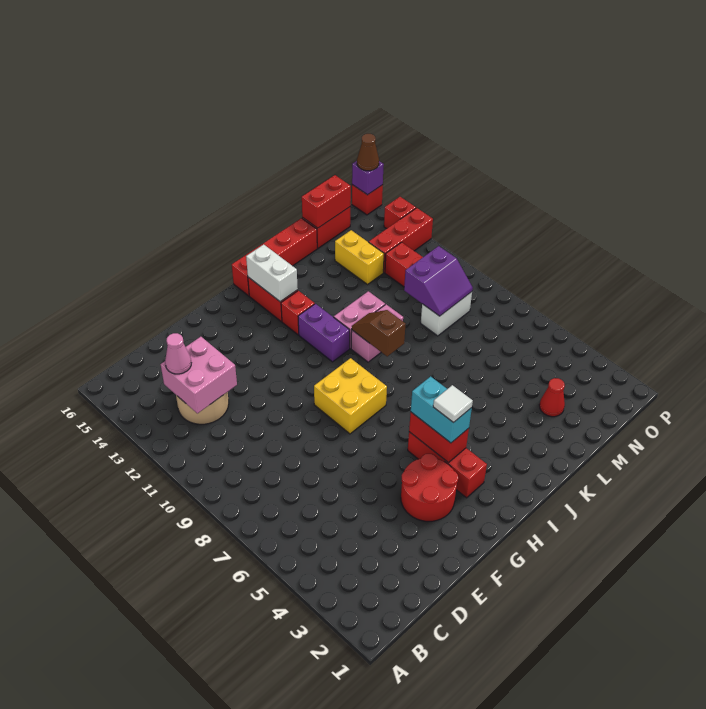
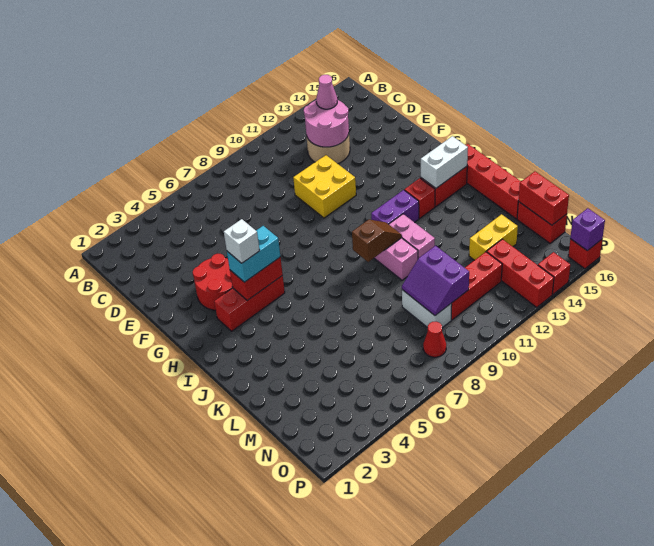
pink 2x2 brick [161,337,237,413] -> pink 2x2 round brick [304,100,349,147]
yellow 2x2 brick [314,358,387,434] -> yellow 2x2 brick moved to [293,155,356,218]
white 1x1 tile [433,385,473,423] -> white 1x1 brick [224,219,260,263]
red 1x1 cone [539,378,565,417] -> red 1x1 cone moved to [423,322,446,357]
brown 1x1 cone [357,134,379,171] -> none

